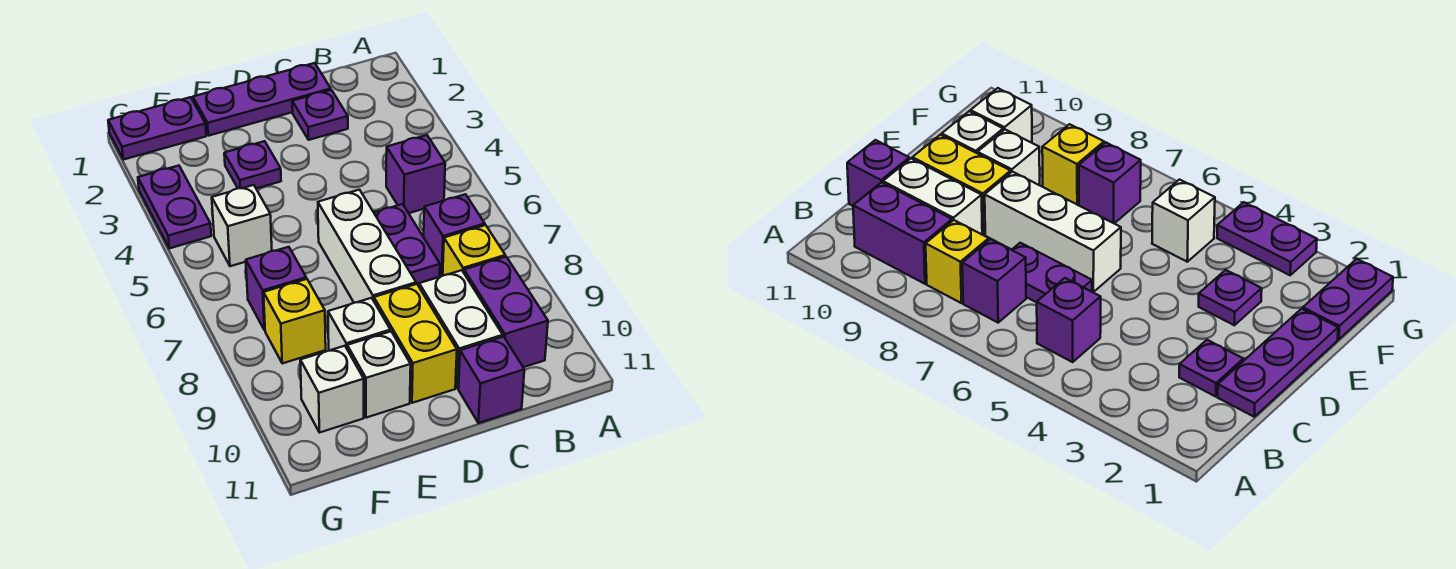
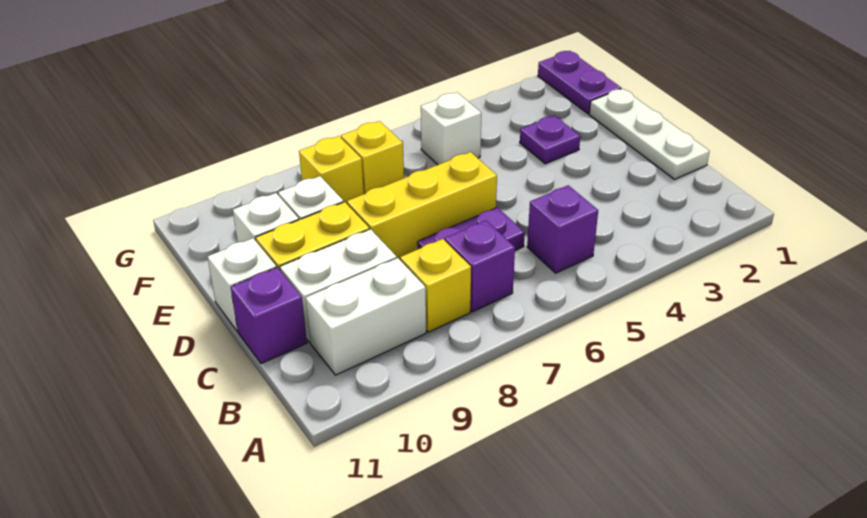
purple 1x2 brick [464,257,548,367] -> white 1x2 brick [306,258,426,375]
purple 1x3 plate [193,63,331,136] -> white 1x3 plate [589,89,710,179]
purple 1x1 plate [292,90,348,140] -> none
white 1x3 brick [318,190,416,303] -> yellow 1x3 brick [347,152,497,260]
purple 1x1 brick [246,247,306,330] -> yellow 1x1 brick [341,121,404,194]
white 1x1 brick [300,346,364,433] -> white 1x1 brick moved to [207,238,276,331]
purple 1x2 plate [138,166,211,248] -> none

